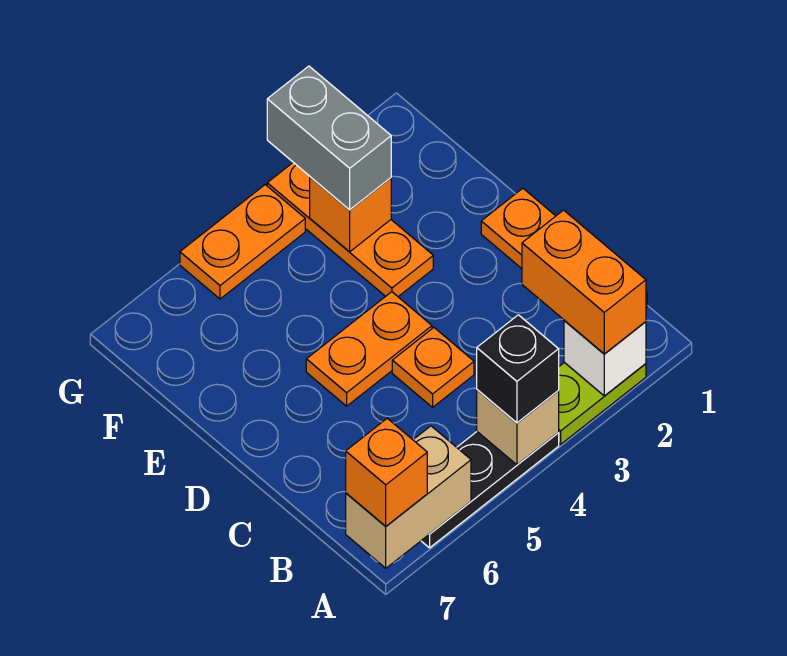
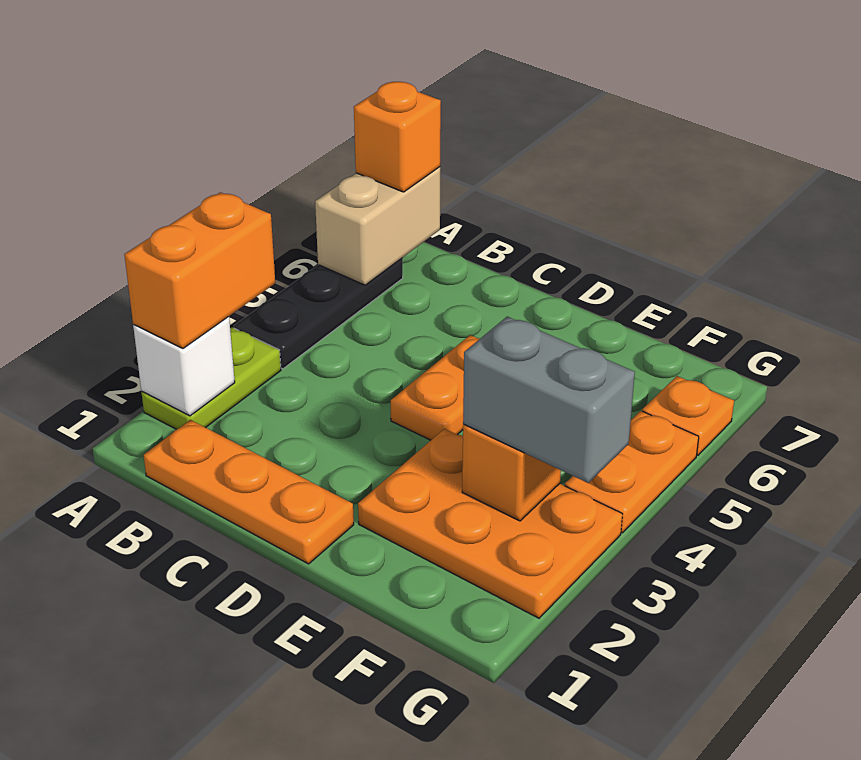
orange 1x2 brick [522,210,646,354] -> orange 1x2 brick turned to [124,192,275,348]
tan 1x1 brick [477,390,559,465] -> none
black 1x1 brick [477,315,559,423] -> none
orange 1x1 plate [392,328,474,407] -> orange 1x1 plate moved to [642,376,734,455]
orange 1x3 plate [267,163,433,297] -> orange 2x3 plate [358,429,622,618]

